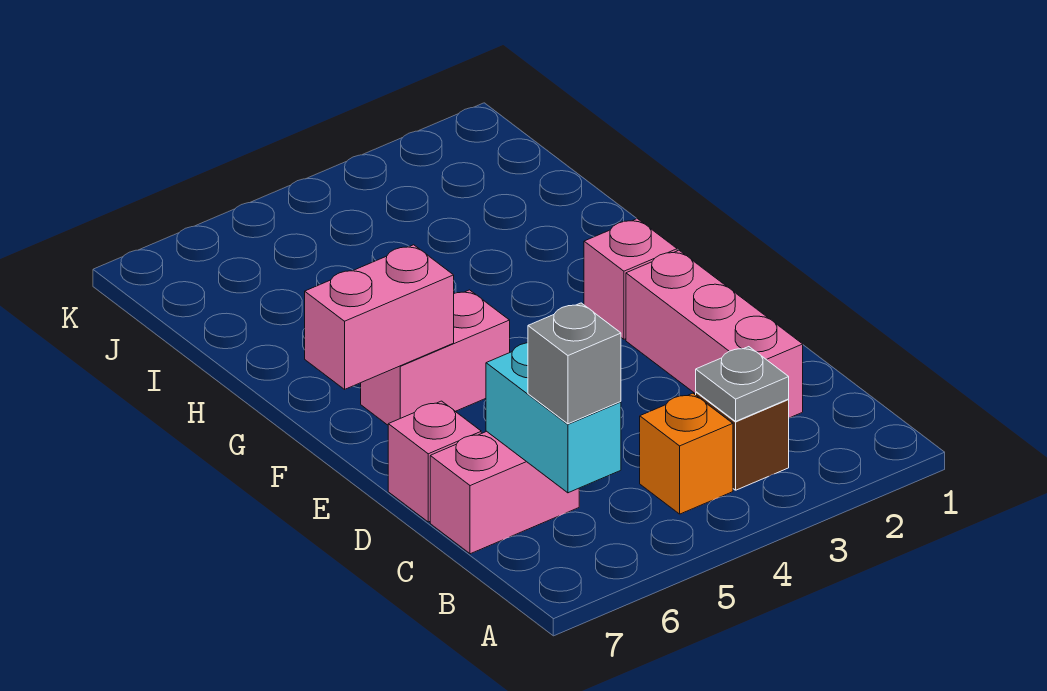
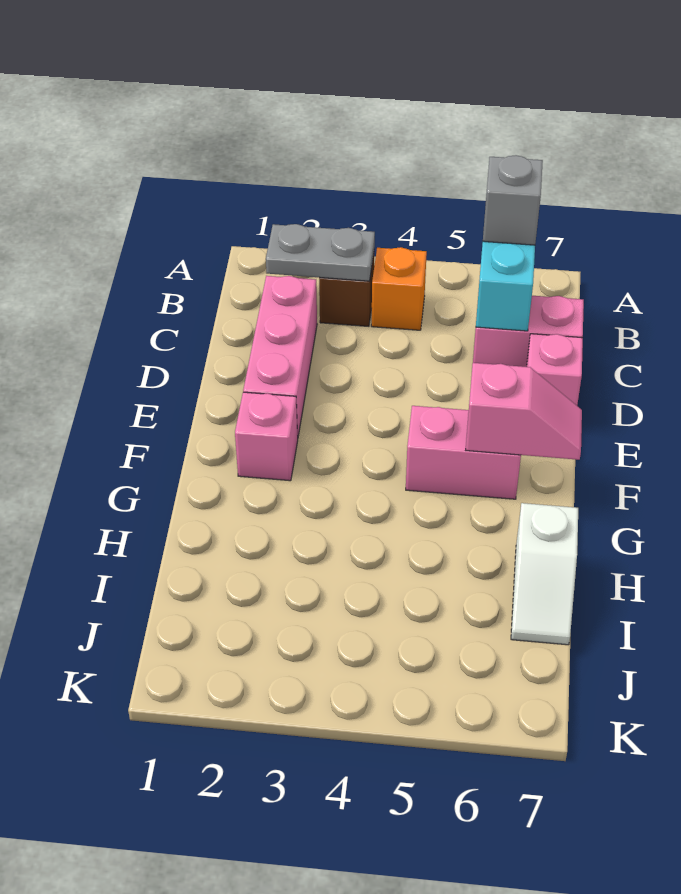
grey 1x1 plate [696,347,789,421] -> grey 1x2 plate [266,224,375,281]
pink 1x2 brick [305,245,454,389] -> pink 1x2 slope [466,363,582,460]
none -> white 1x2 slope [511,503,578,645]

